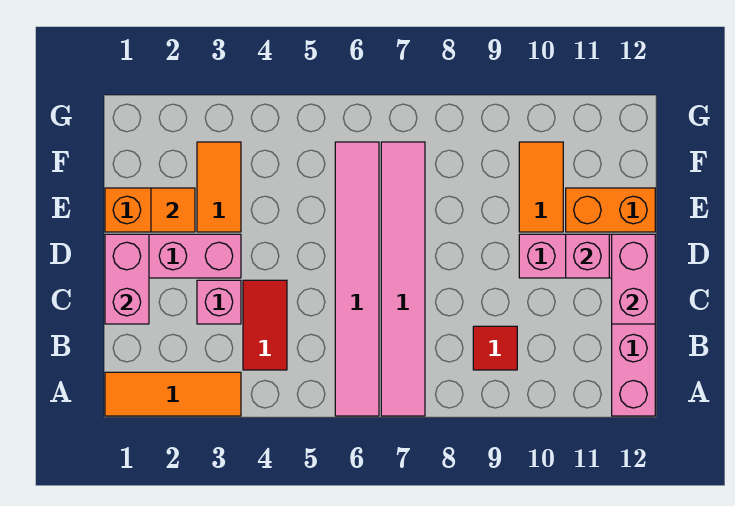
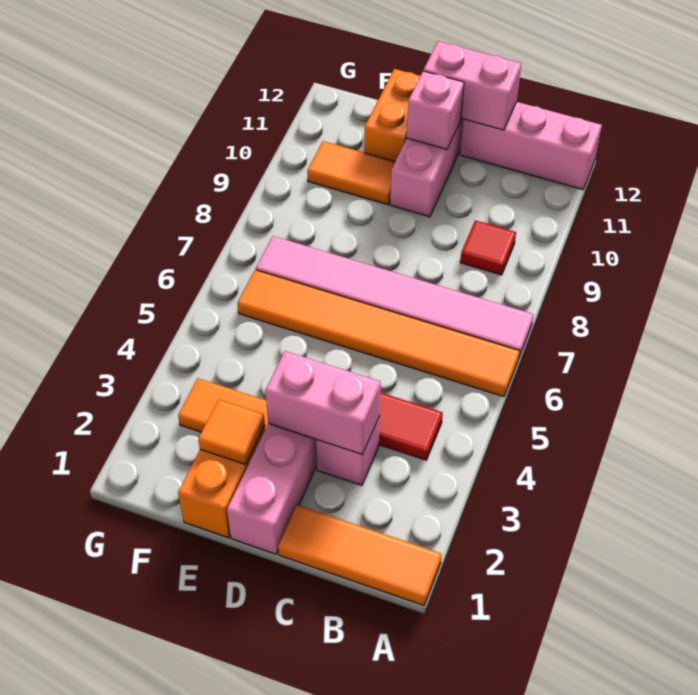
orange 1x3 tile [105,372,241,416] -> orange 1x3 tile turned to [278,505,442,605]
pink 1x6 tile [335,142,379,416] -> orange 1x6 tile [237,270,520,397]
pink 1x2 brick [105,234,149,324] -> pink 1x2 brick moved to [265,351,381,455]

